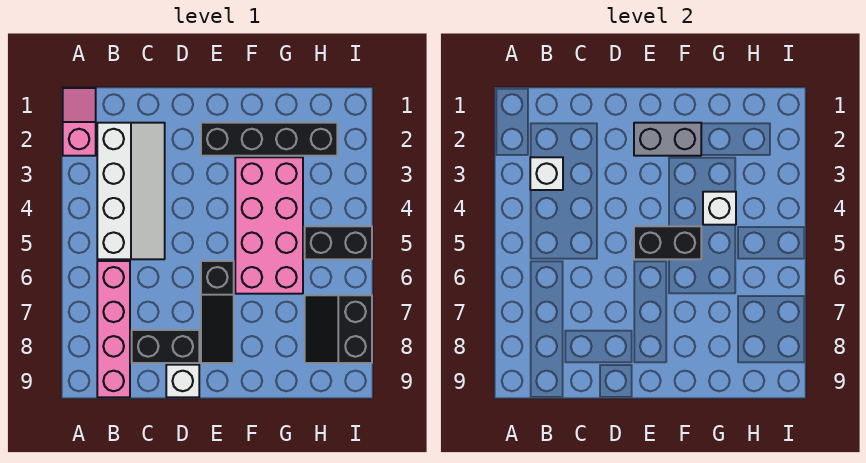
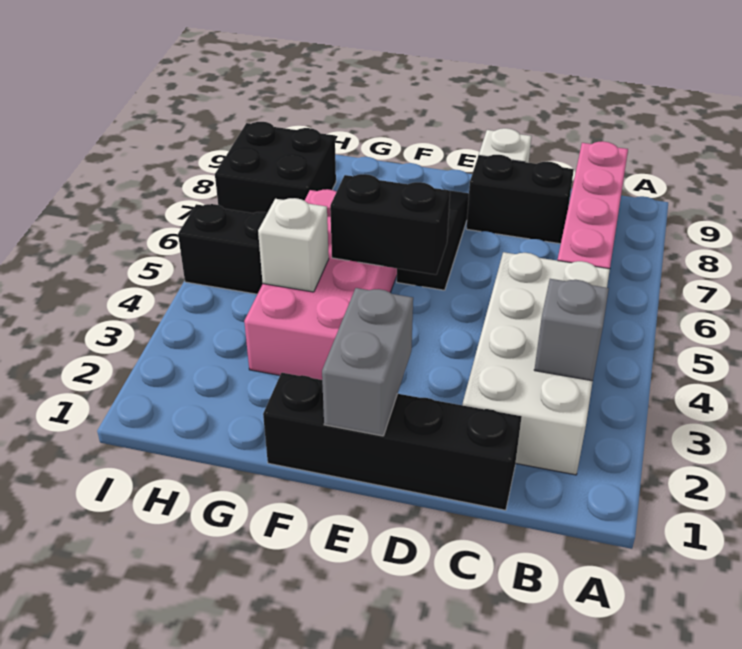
pink 1x2 slope [63,88,96,156] -> none
white 2x4 slope [97,123,165,259] -> white 2x4 brick [462,252,610,475]
white 1x1 brick [530,157,563,190] -> grey 1x1 brick [534,279,609,381]
black 1x4 brick [201,123,337,156] -> black 1x4 brick moved to [263,373,522,510]
grey 1x2 brick [634,123,701,156] -> grey 1x2 brick turned to [322,288,413,436]
black 2x2 slope [305,295,372,363] -> black 2x2 brick [215,122,336,213]

